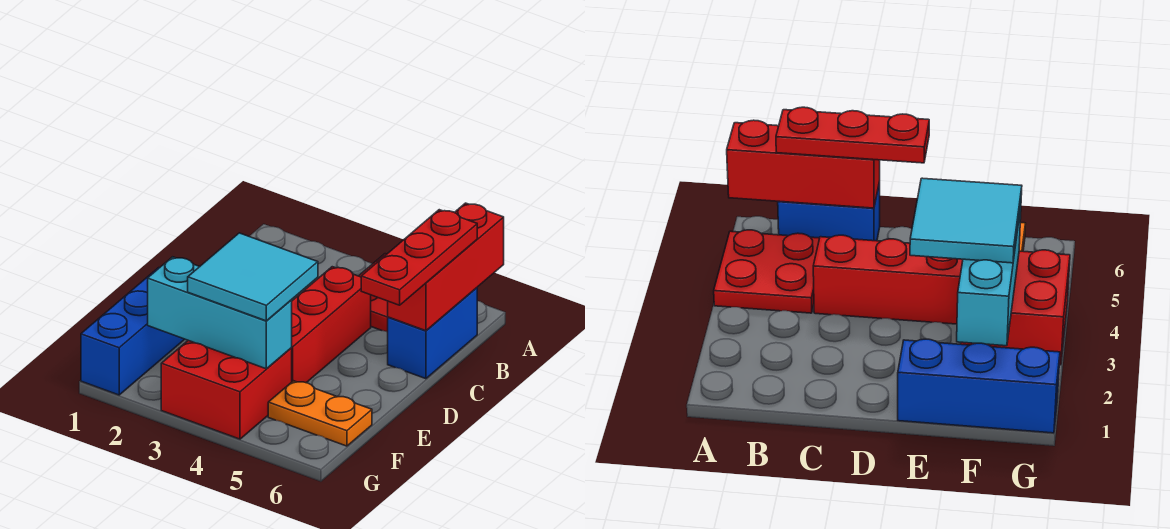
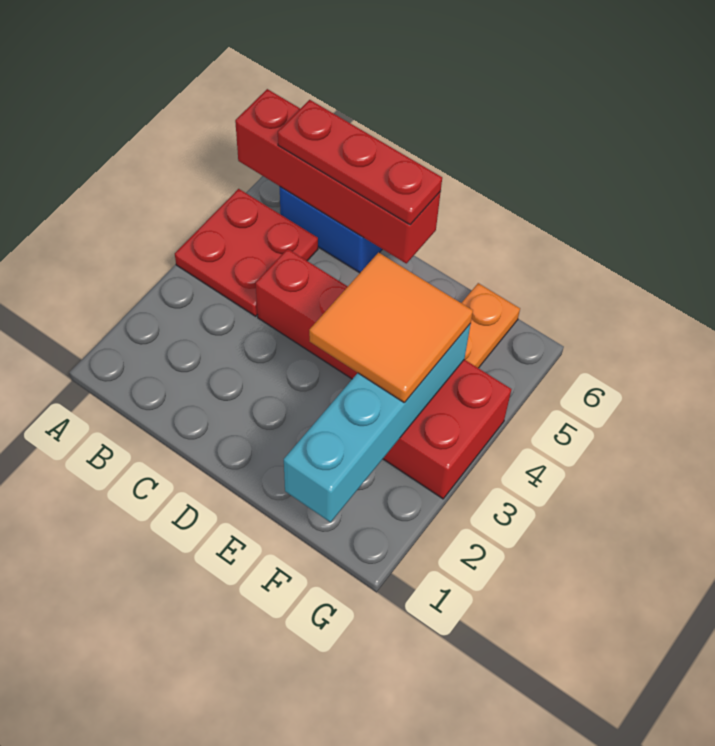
red 1x3 brick [388,203,504,331] -> red 1x4 brick [235,89,441,263]
blue 1x3 brick [81,268,185,395] -> none
cyan 2x2 tile [188,233,318,321] -> orange 2x2 tile [309,253,473,403]
cyan 1x3 brick [148,257,292,369] -> cyan 1x4 brick [284,324,471,522]

